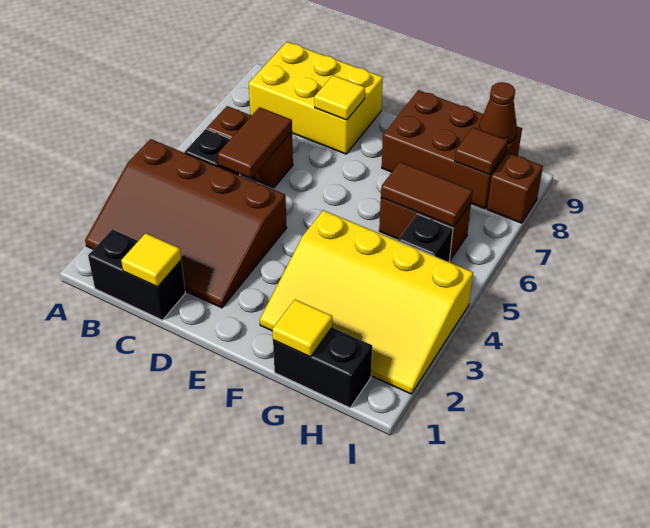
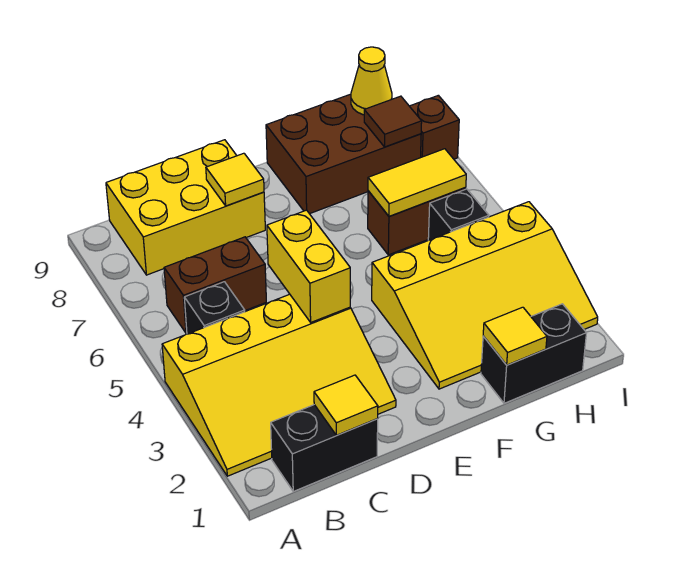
brown 3x4 slope [85,139,287,308] -> yellow 3x4 slope [162,294,396,476]
brown 1x2 tile [218,107,292,178] -> none
none -> yellow 1x2 brick [267,210,350,322]
brown 1x2 tile [381,162,473,227] -> yellow 1x2 tile [368,149,466,216]
brown 1x1 cone [479,82,517,144] -> yellow 1x1 cone [351,47,392,115]

